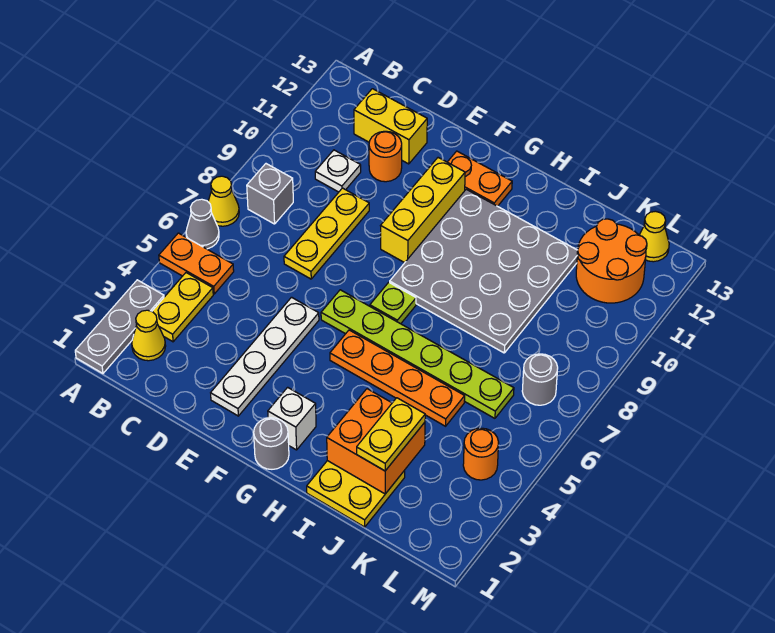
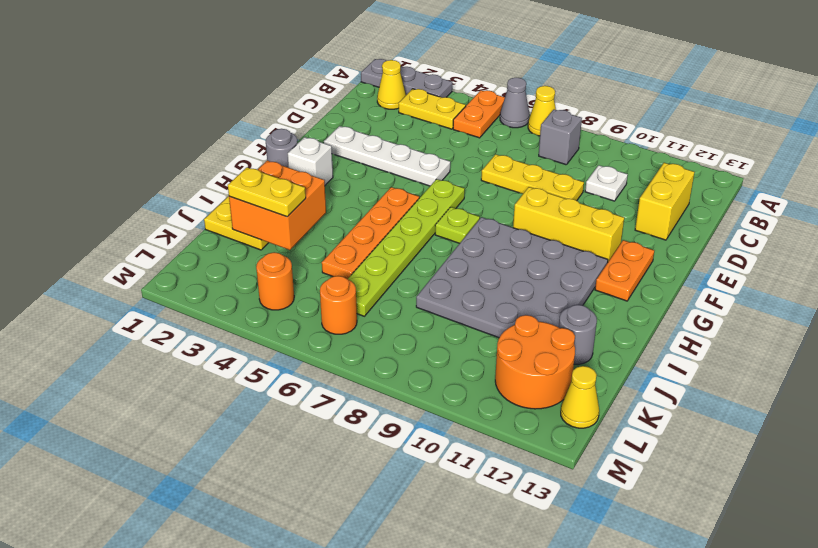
orange 1x1 round brick [369,131,402,182] -> orange 1x1 round brick moved to [320,276,357,334]
grey 1x1 round brick [522,354,558,405] -> grey 1x1 round brick moved to [559,305,597,365]

